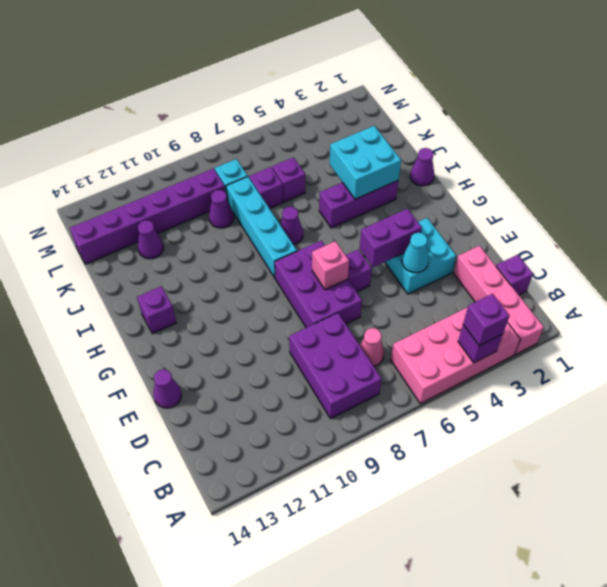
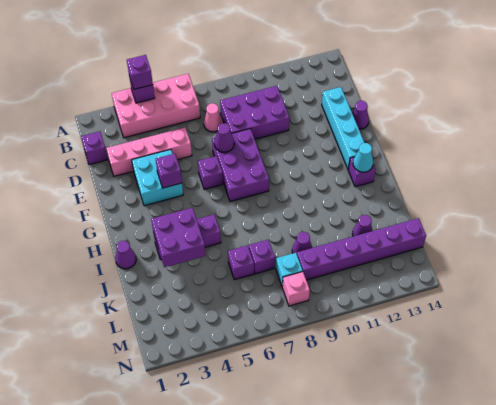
pink 1x4 brick [454,246,544,355] -> pink 1x4 brick turned to [106,128,192,176]
purple 2x3 brick [289,313,382,418] -> purple 2x3 brick turned to [220,86,290,139]
cyan 1x1 cone [402,233,429,273] -> cyan 1x1 cone moved to [353,143,373,172]
purple 1x2 brick [360,209,422,267] -> purple 1x1 brick [156,154,182,188]
pink 1x1 brick [312,241,349,290] -> pink 1x1 brick moved to [282,272,310,306]
cyan 1x4 brick [226,177,297,278] -> cyan 1x4 brick moved to [322,87,365,169]
cyan 2x2 brick [330,126,401,199] -> purple 2x2 brick [151,208,206,267]
purple 1x1 cone [280,207,303,245] -> purple 1x1 cone moved to [214,123,234,152]

